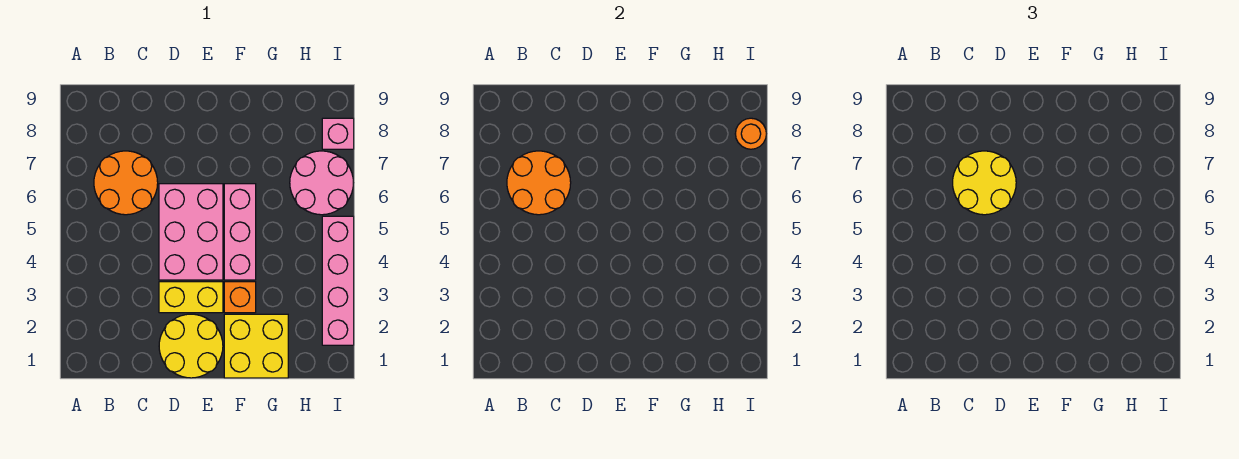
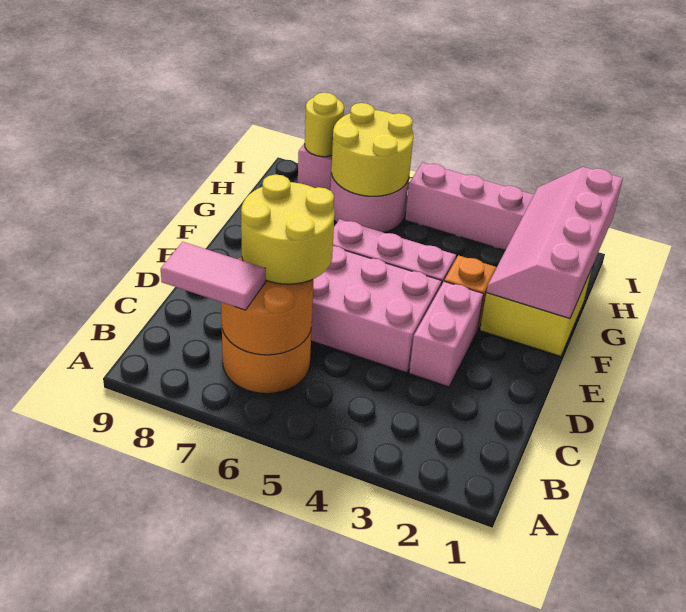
none -> pink 1x2 tile [161,242,266,310]
yellow 2x2 round brick [159,314,223,378] -> yellow 2x2 round brick moved to [331,103,413,196]
yellow 1x2 brick [159,282,223,313] -> pink 1x2 brick [409,281,483,387]
none -> pink 2x4 slope [486,167,623,318]
orange 1x1 round brick [735,118,766,149] -> yellow 1x1 round brick [305,93,344,157]

